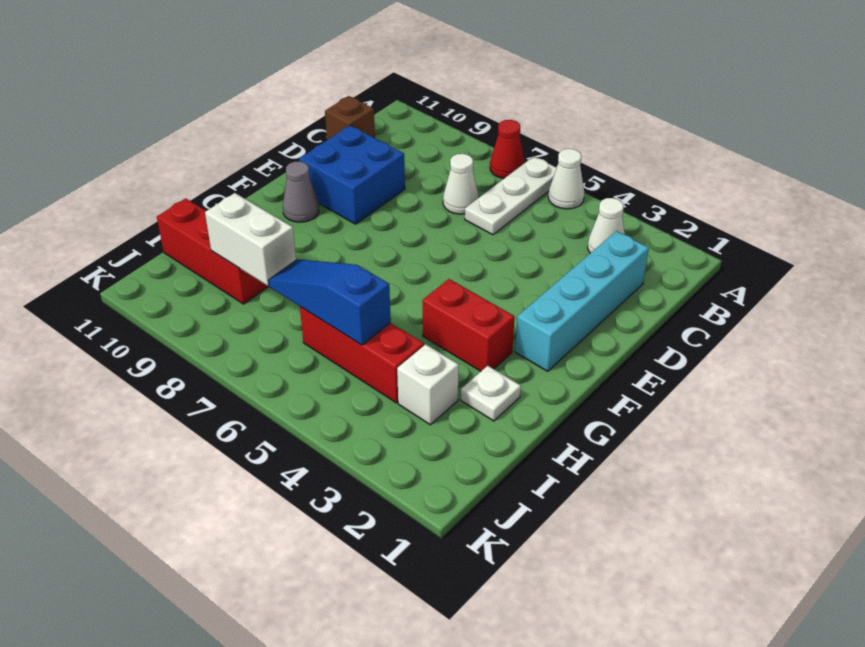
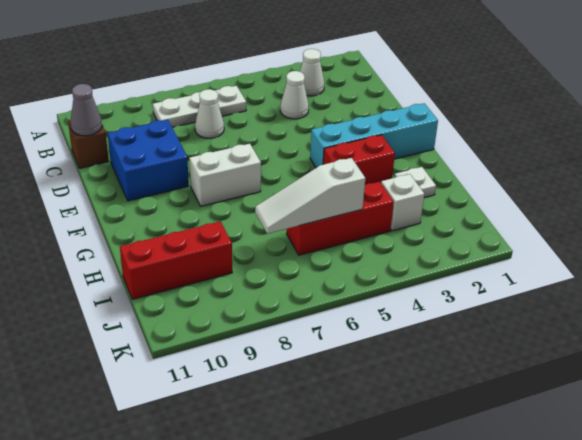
white 1x1 cone [548,149,584,209] -> white 1x1 cone moved to [280,71,309,119]
white 1x3 plate [465,156,556,235] -> white 1x3 plate turned to [153,86,246,127]
red 1x1 cone [490,120,525,178] -> none
cyan 1x4 brick [515,231,649,371] -> cyan 1x4 brick turned to [310,103,438,168]
grey 1x1 cone [283,161,319,222] -> grey 1x1 cone moved to [70,84,102,136]
blue 1x3 slope [268,259,391,345] -> white 1x3 slope [255,158,365,234]
white 1x2 brick [205,193,296,286] -> white 1x2 brick moved to [189,144,261,206]

